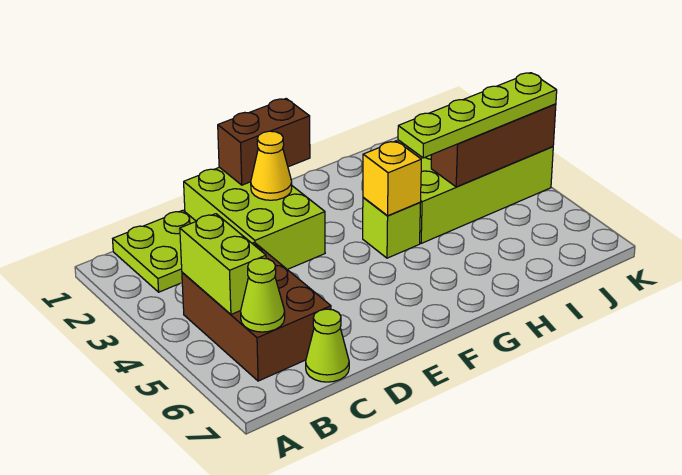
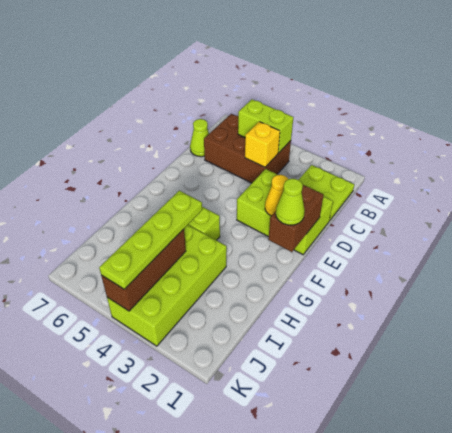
lime 1x1 cone [241,258,285,332] -> lime 1x1 cone moved to [276,179,305,225]
yellow 1x1 brick [363,141,421,216] -> yellow 1x1 brick moved to [245,122,280,167]

